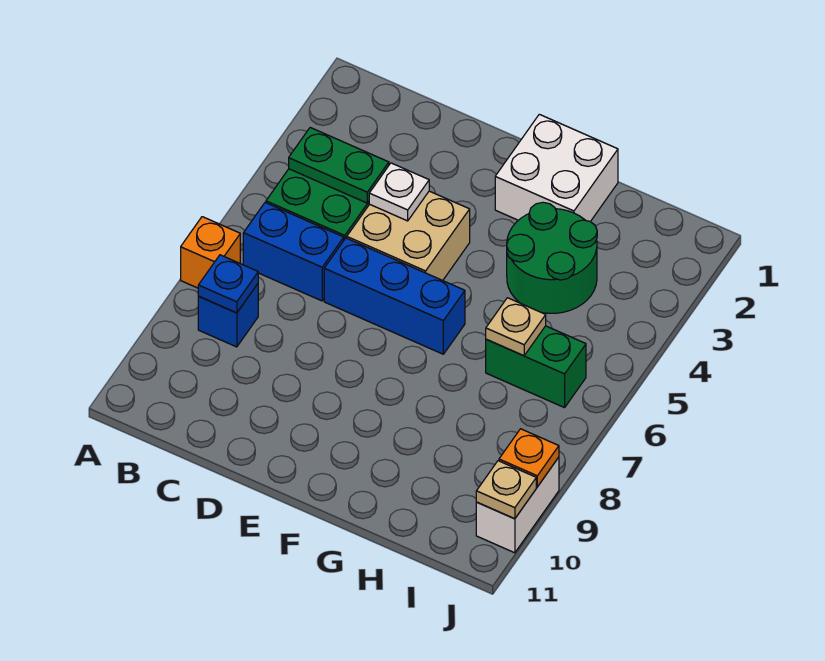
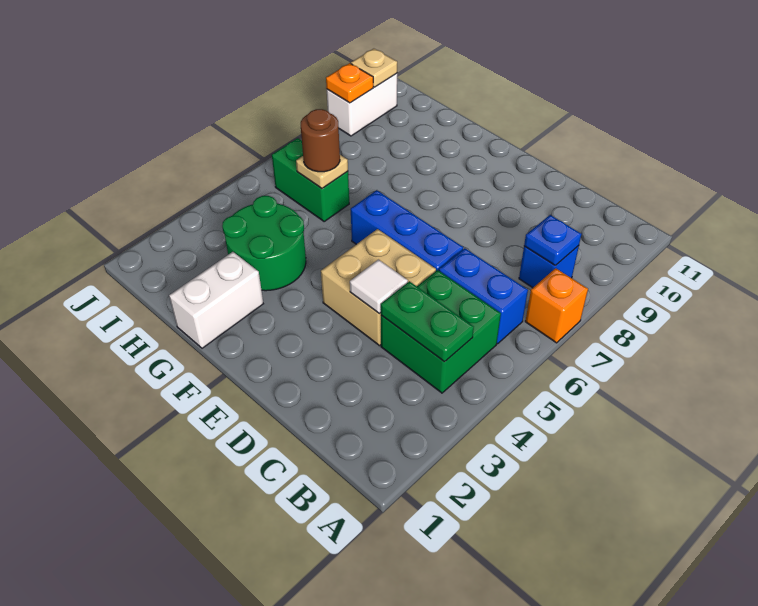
white 1x1 plate [369,163,429,221] -> white 1x1 tile [350,259,408,314]
white 2x2 brick [495,114,618,222] -> white 1x2 brick [169,252,263,348]
none -> brown 1x1 round brick [301,109,340,172]

